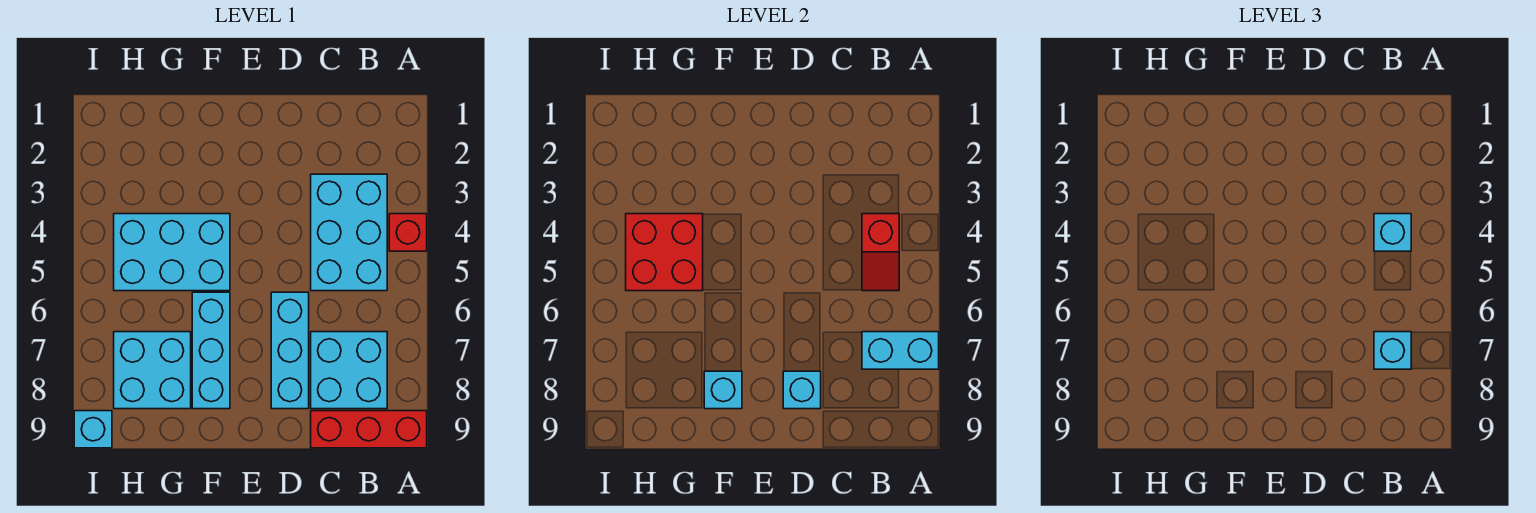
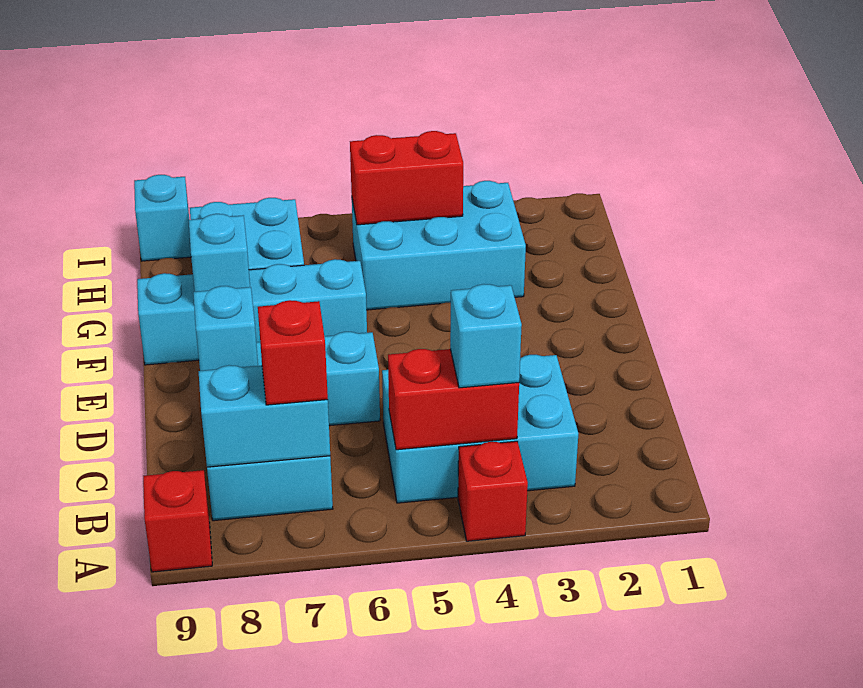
cyan 1x2 brick [862,332,939,369] -> cyan 1x2 brick turned to [199,365,330,467]
red 1x3 brick [311,411,427,448] -> red 1x1 brick [143,470,212,572]
red 1x2 slope [862,214,899,291] -> red 1x2 brick [388,349,519,450]
cyan 1x1 brick [1374,332,1411,369] -> red 1x1 brick [258,300,328,405]
cyan 2x3 brick [114,214,230,291] -> cyan 2x3 brick turned to [352,181,526,310]
cyan 1x3 brick [192,292,230,409] -> cyan 1x4 brick [137,259,367,365]
red 2x2 brick [626,214,703,291] -> red 1x2 brick [350,131,463,225]

